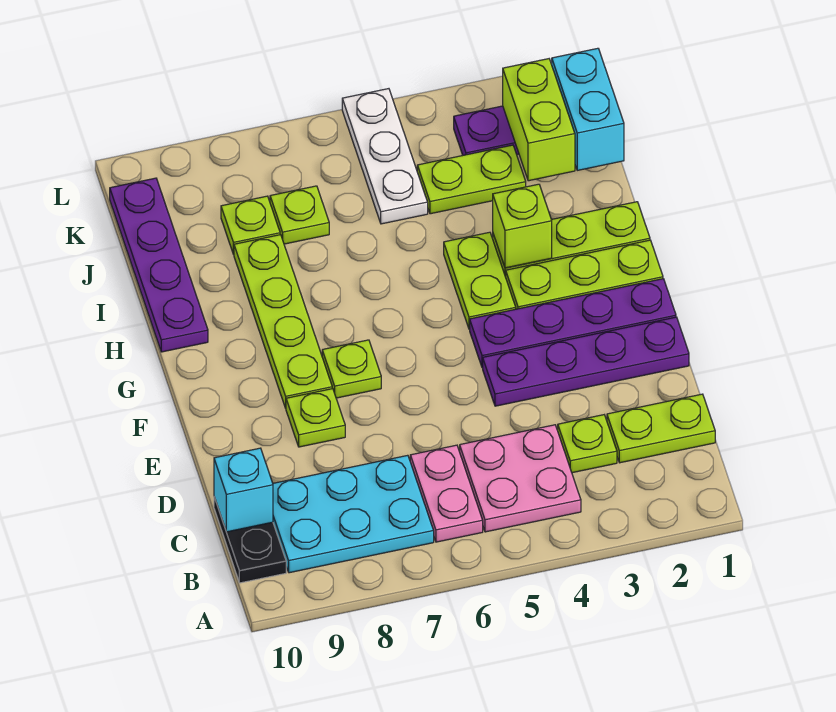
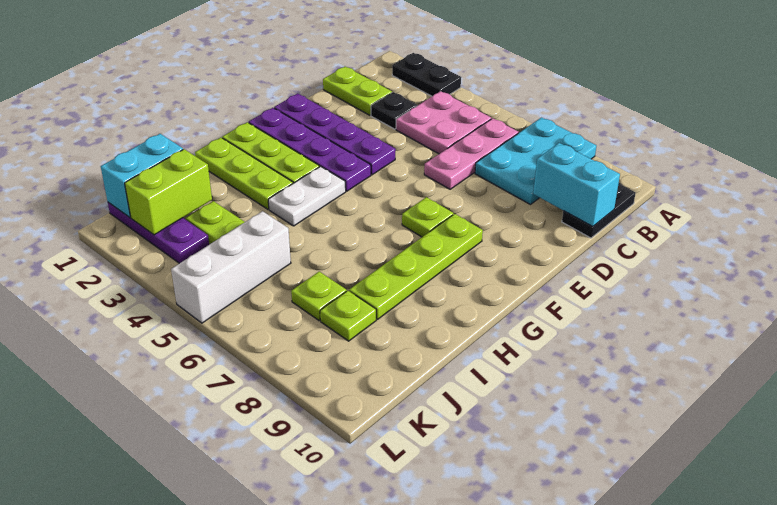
none -> black 1x2 plate [392,53,461,96]
pink 1x2 plate [410,445,483,542] -> pink 1x3 plate [424,118,518,189]
cyan 2x3 plate [273,455,434,573] -> cyan 2x3 plate turned to [475,118,596,204]
lime 1x1 plate [558,415,617,473] -> black 1x1 plate [371,92,417,129]
cyan 1x1 brick [214,448,273,532] -> cyan 1x2 brick [533,143,620,226]
lime 1x1 plate [286,389,345,447] -> none
lime 1x2 plate [444,232,516,329] -> white 1x2 plate [268,166,346,226]
lime 1x1 brick [493,184,552,268] -> none
purple 1x4 plate [110,178,208,352] -> none
white 1x3 plate [342,89,428,224] -> white 1x3 brick [171,211,291,323]

